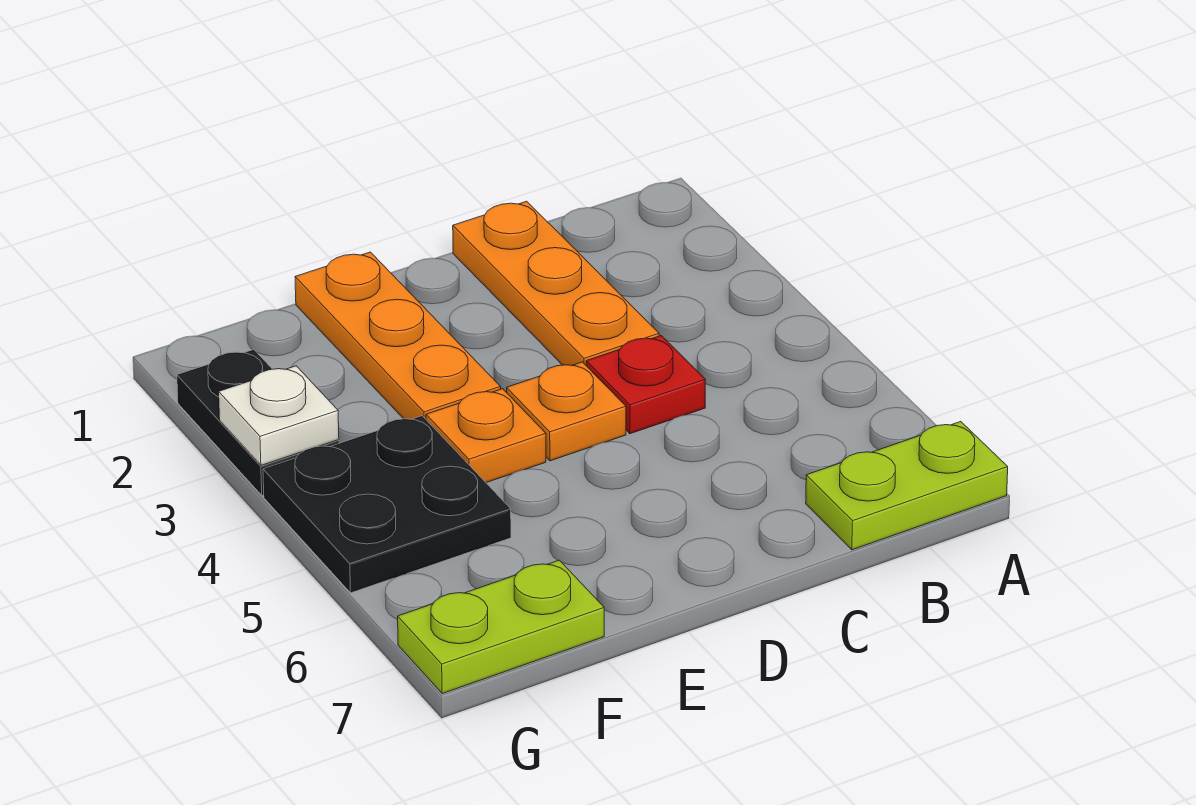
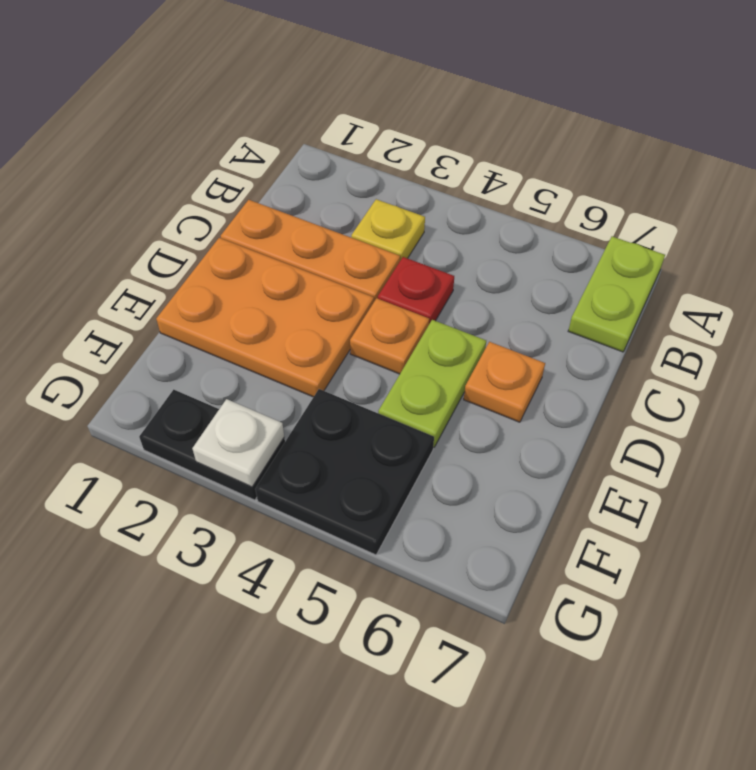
none -> yellow 1x1 plate [351,199,425,260]
orange 1x3 plate [295,252,501,419] -> orange 2x3 plate [156,238,374,397]
orange 1x1 plate [426,389,546,483] -> orange 1x1 plate moved to [464,342,545,422]
lime 1x2 plate [398,560,604,694] -> lime 1x2 plate moved to [378,320,486,447]

